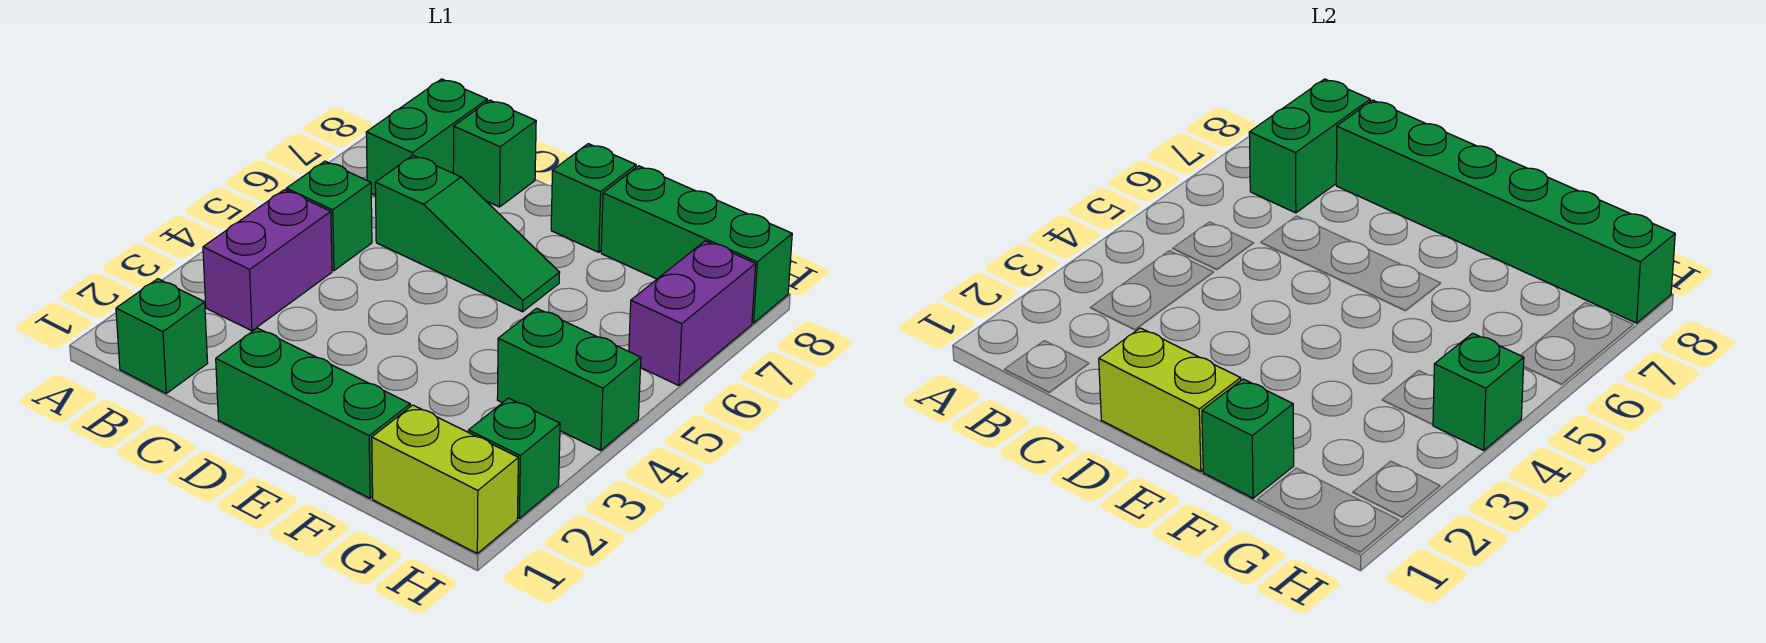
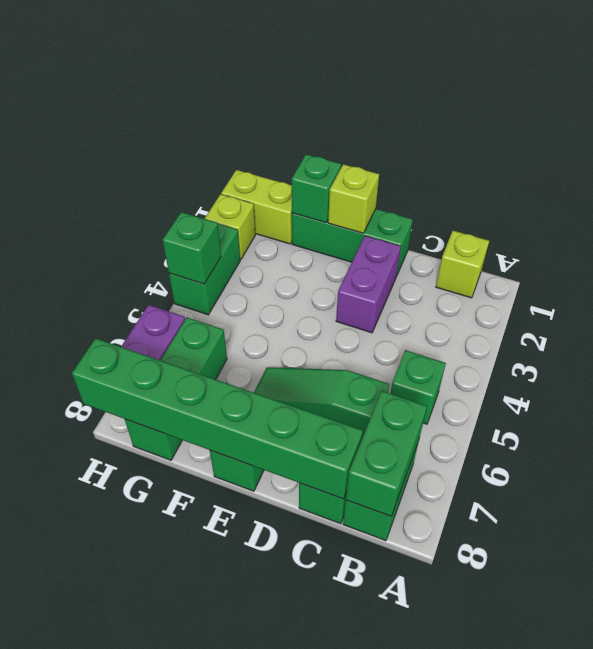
green 1x1 brick [116,279,208,393] -> lime 1x1 brick [436,231,489,298]
purple 1x2 brick [203,190,332,331] -> purple 1x2 brick moved to [336,236,401,333]
lime 1x2 brick [1099,328,1241,471] -> lime 1x1 brick [328,164,379,233]
green 1x3 brick [601,166,792,323] -> green 1x3 brick turned to [125,318,227,460]
green 1x2 brick [497,308,641,451] -> green 1x2 brick turned to [169,224,240,315]
green 1x1 brick [468,398,560,518] -> lime 1x1 brick [205,194,255,259]

